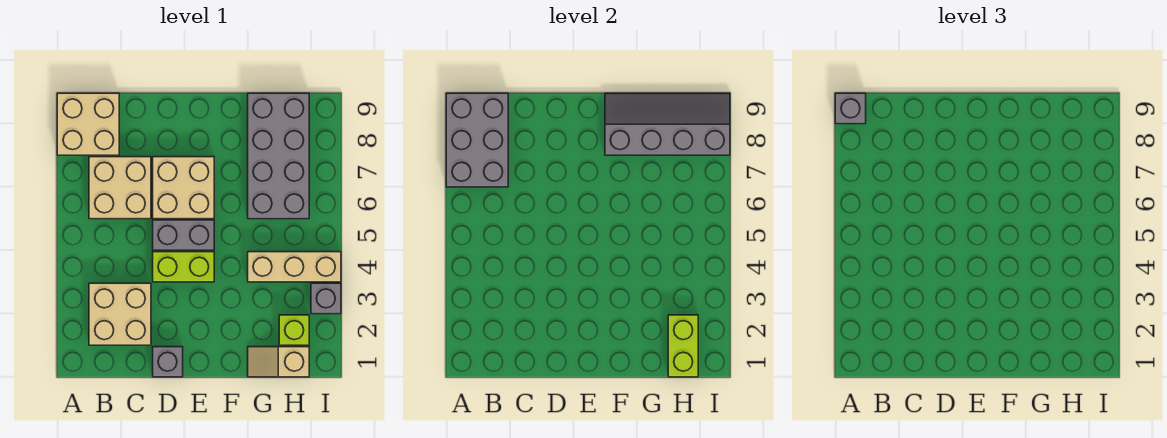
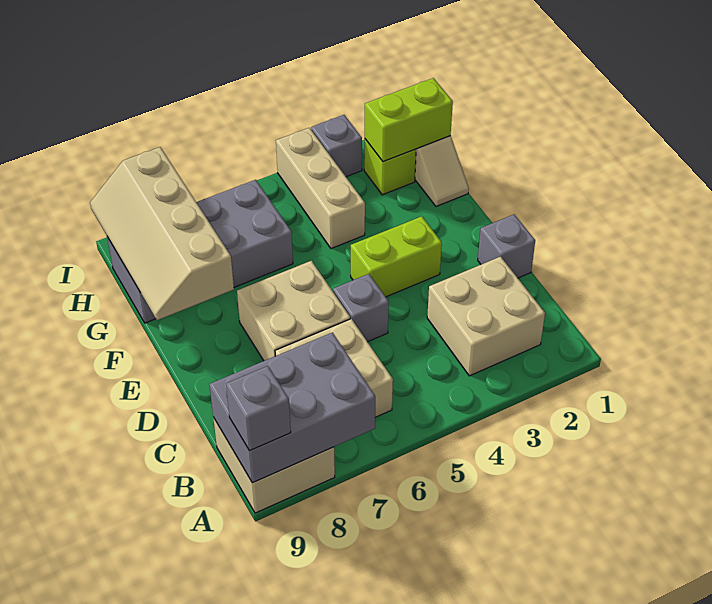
lime 1x2 brick [153,252,214,282] -> lime 1x2 brick turned to [351,216,442,297]
grey 1x2 brick [153,220,214,250] -> grey 1x1 brick [333,274,389,342]
grey 2x4 slope [605,93,730,155] -> tan 2x4 slope [90,147,234,320]

